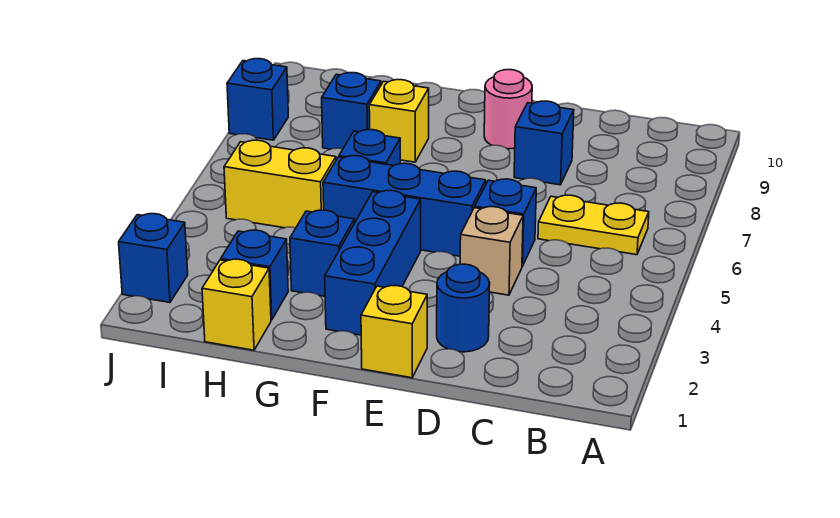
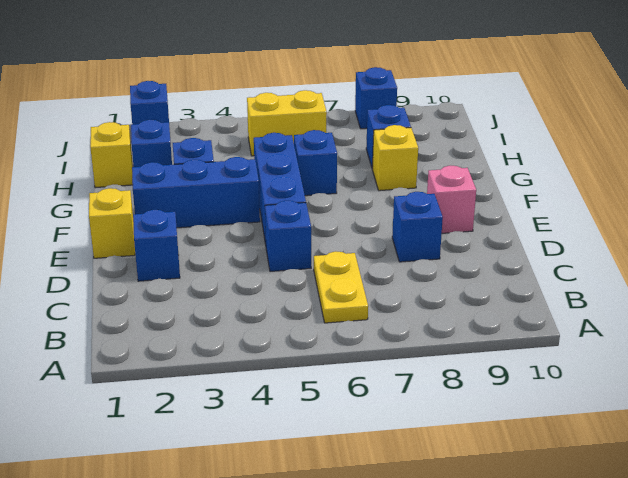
blue 1x1 round brick [437,264,490,352] -> blue 1x1 brick [133,210,180,281]
tan 1x1 brick [460,207,523,295] -> none
pink 1x1 round brick [484,70,532,149] -> pink 1x1 brick [427,166,476,233]
yellow 1x2 brick [224,140,336,228] -> yellow 1x2 brick turned to [247,90,327,156]

